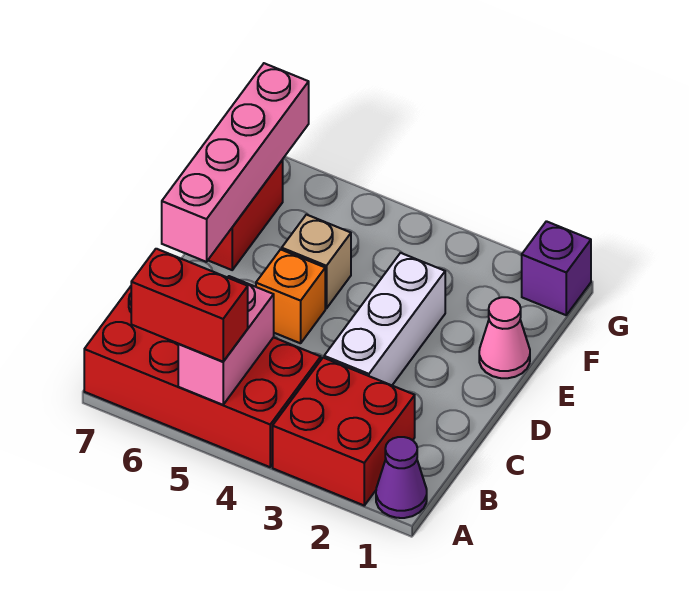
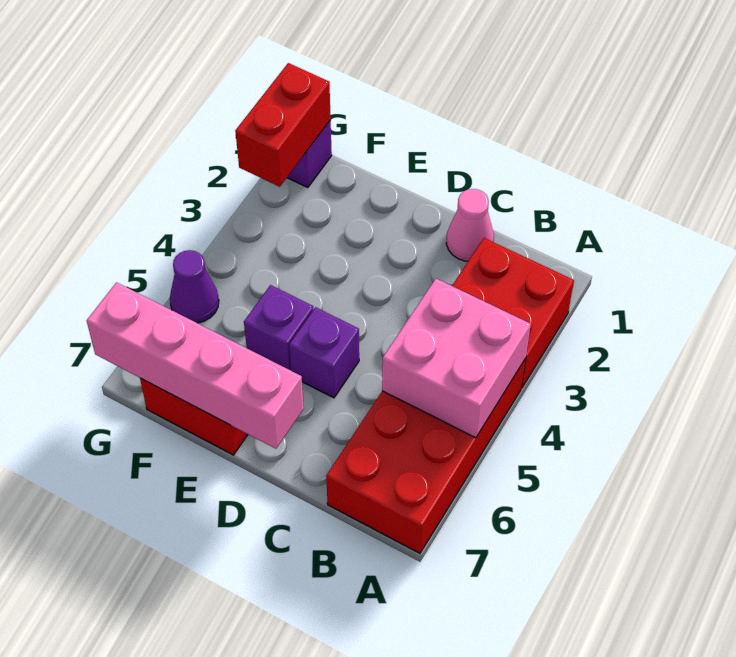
purple 1x1 cone [376,437,427,518] -> purple 1x1 cone moved to [170,250,219,323]
pink 1x2 brick [178,276,274,405] -> pink 2x2 brick [382,279,531,438]
red 1x2 brick [131,249,248,362] -> red 1x2 brick moved to [235,63,331,187]
white 1x3 brick [324,253,445,385] -> none
orange 1x1 brick [256,249,325,343] -> purple 1x1 brick [289,307,359,398]
pink 1x1 cone [479,297,530,378] -> pink 1x1 cone moved to [446,189,494,261]
tan 1x1 brick [282,215,351,309] -> purple 1x1 brick [244,285,313,370]

